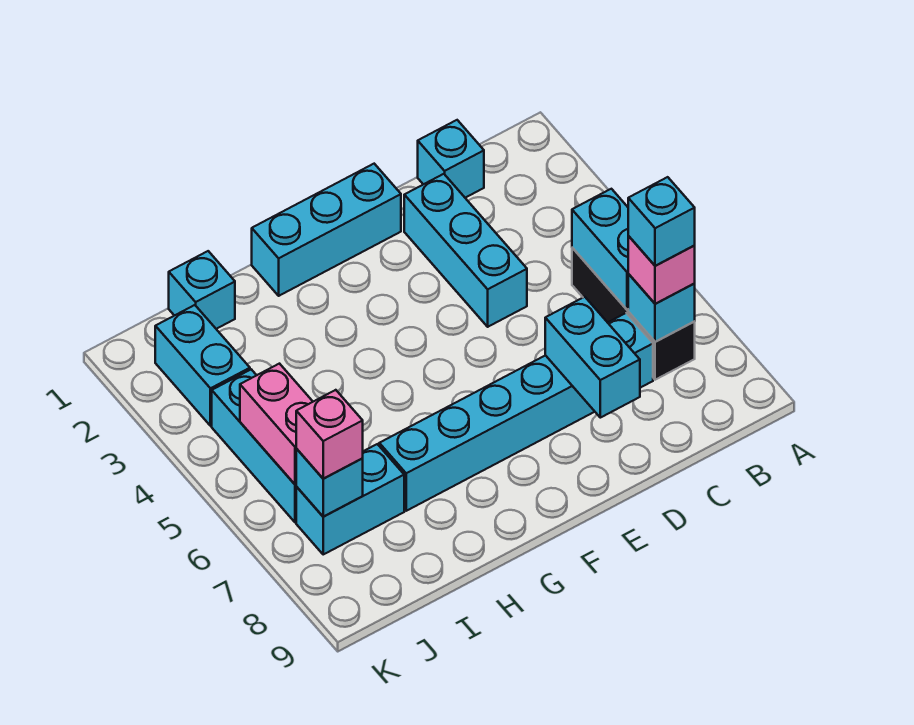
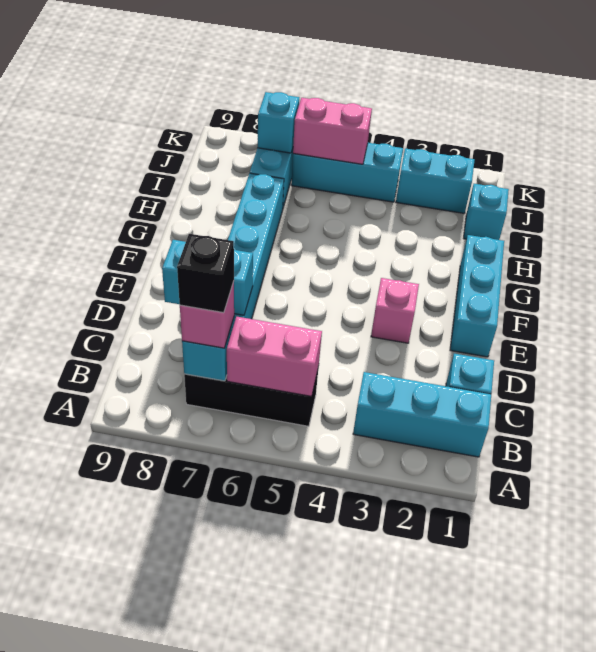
cyan 1x2 brick [572,189,628,310] -> pink 1x2 brick [227,317,322,396]
cyan 1x1 brick [628,177,695,266] -> black 1x1 brick [177,234,234,313]
cyan 1x3 brick [404,174,527,327] -> cyan 1x3 brick moved to [353,372,491,457]
pink 1x1 brick [296,390,363,479] -> pink 1x1 brick moved to [371,278,419,343]

